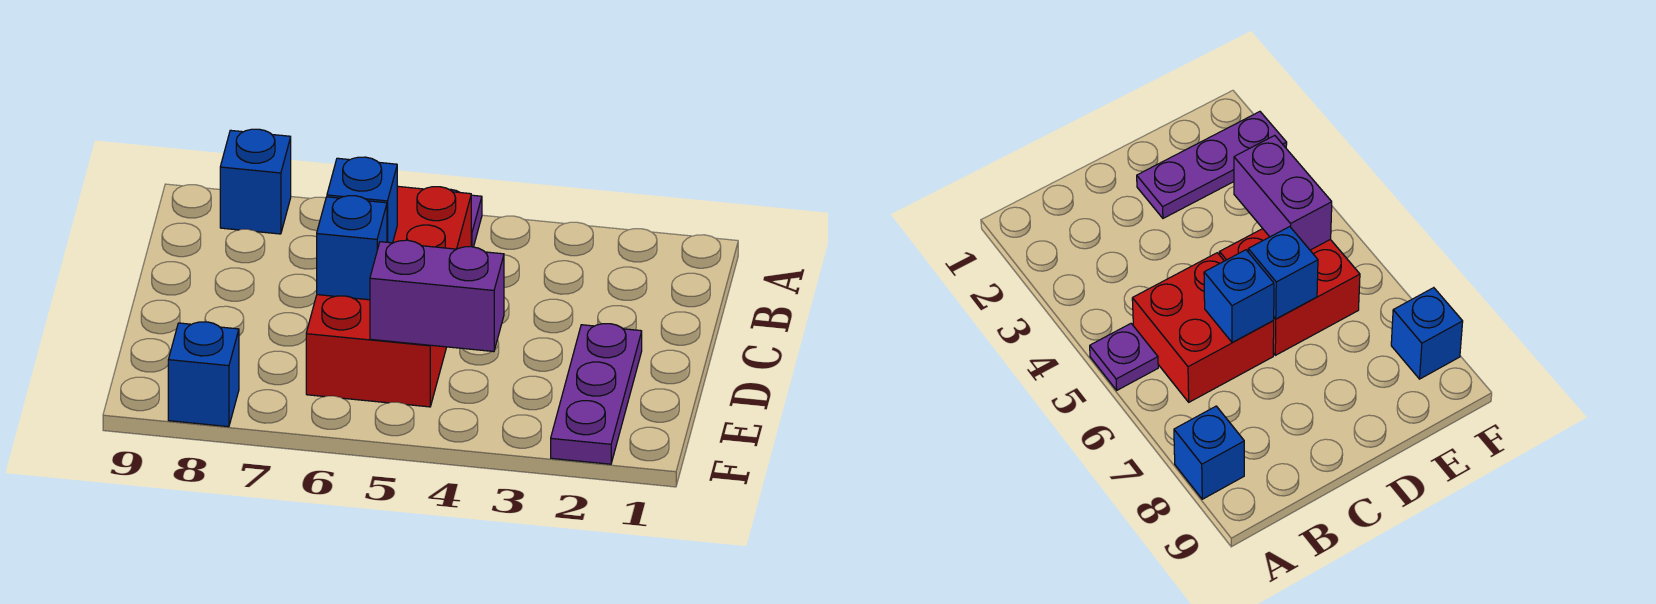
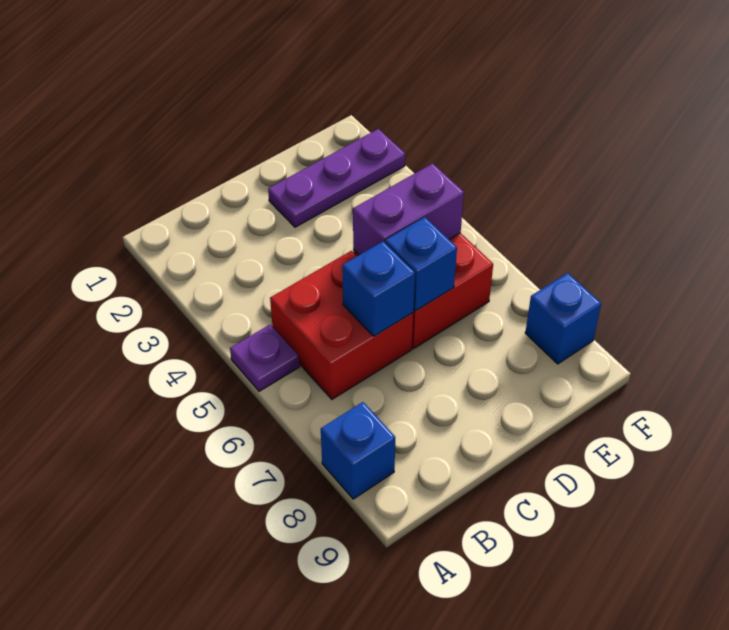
purple 1x2 brick [370,240,504,352] -> purple 1x2 brick turned to [353,163,464,255]

